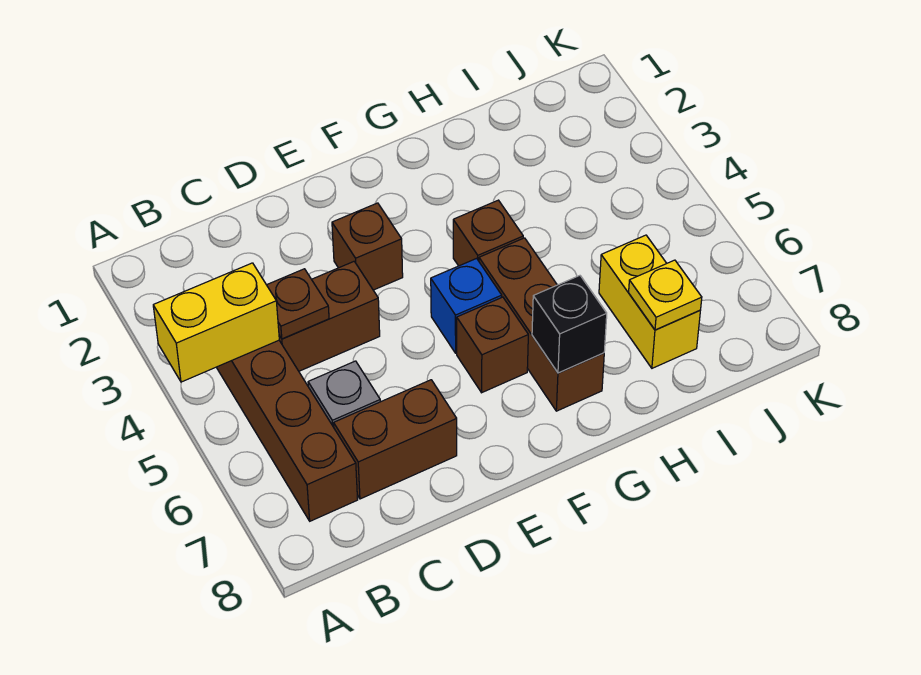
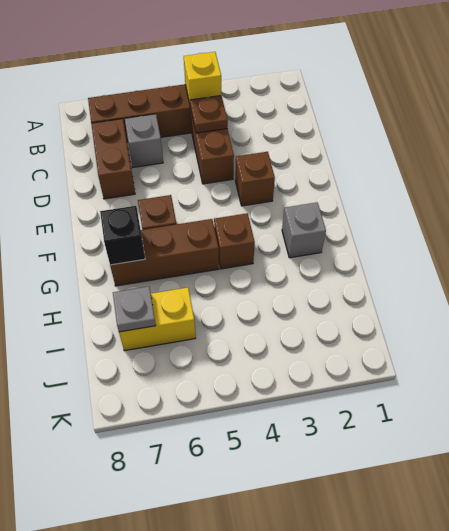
yellow 1x2 brick [153,263,279,382] -> yellow 1x1 brick [184,52,221,104]
blue 1x1 brick [431,258,502,353] -> none
none -> grey 1x1 brick [282,202,326,258]
yellow 1x1 plate [629,260,702,330] -> grey 1x1 plate [113,287,156,332]

